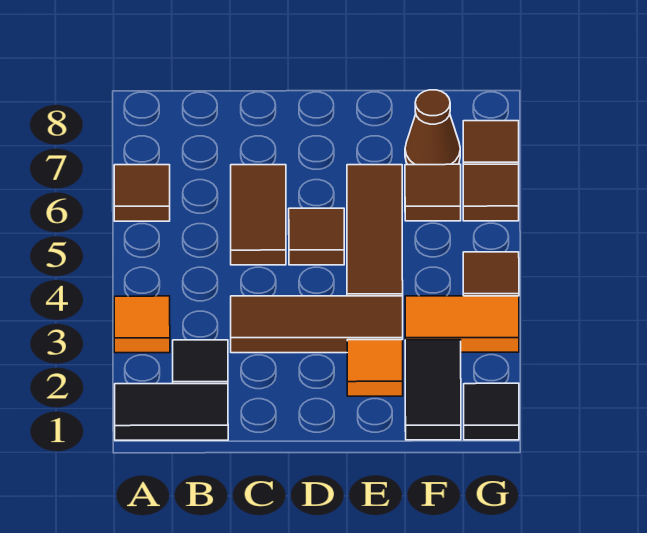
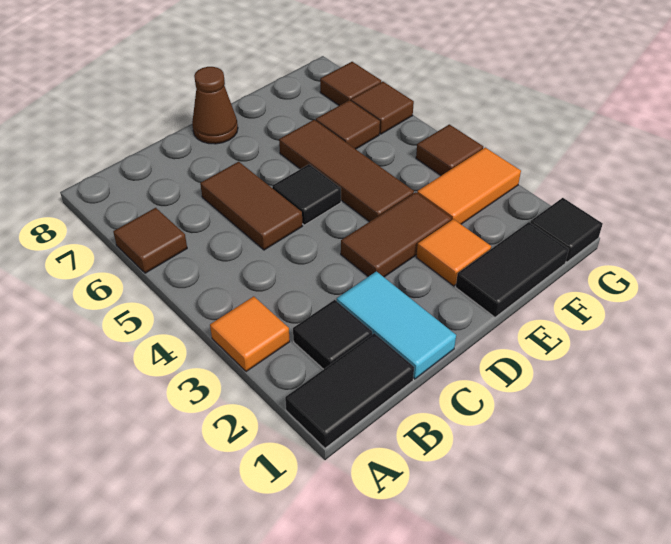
none -> cyan 1x2 tile [337,271,456,379]
brown 1x3 tile [231,296,403,353] -> brown 1x2 tile [341,192,451,277]
brown 1x1 tile [289,208,344,265] -> black 1x1 tile [272,164,341,225]
black 1x2 tile [405,340,461,440] -> black 1x2 tile turned to [456,222,569,317]
brown 1x1 cone [405,90,460,165] -> brown 1x1 cone moved to [192,67,238,144]

